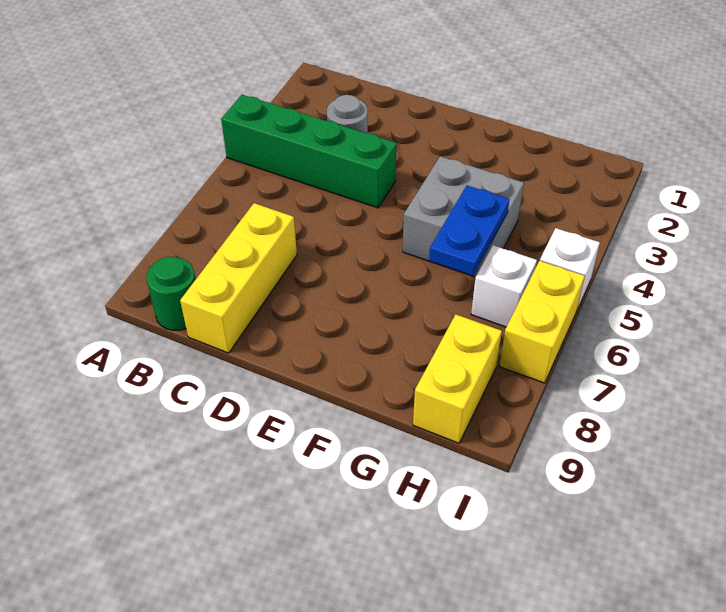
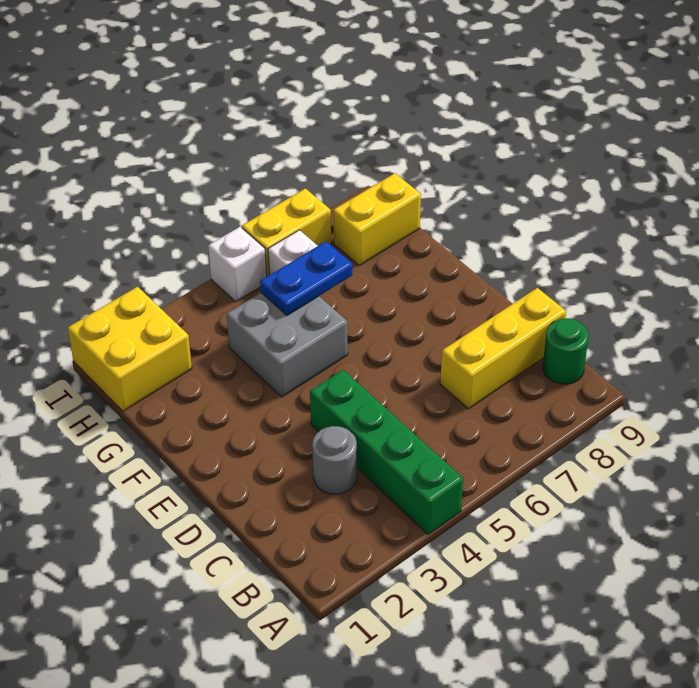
none -> yellow 2x2 brick [68,287,192,411]

